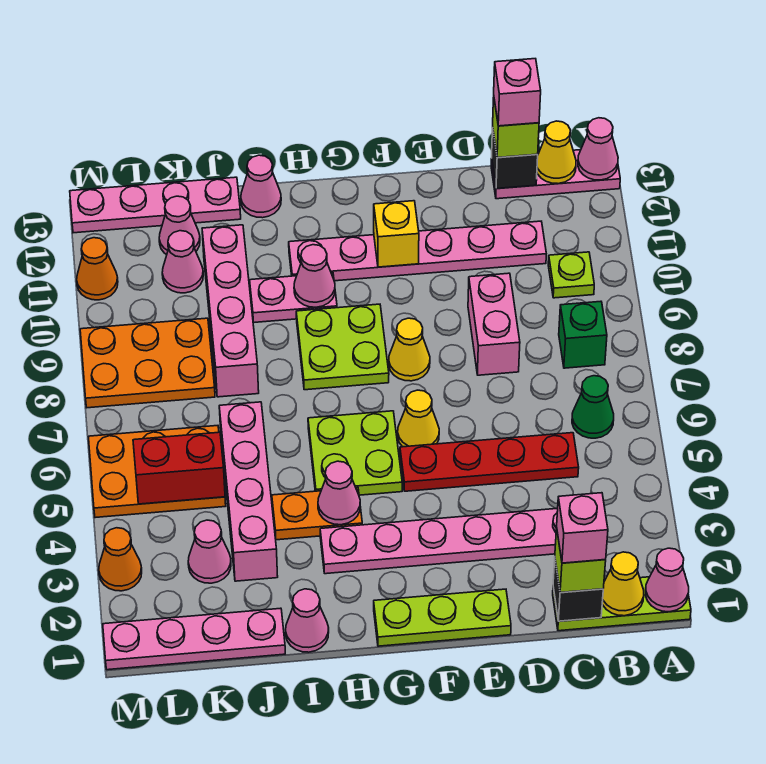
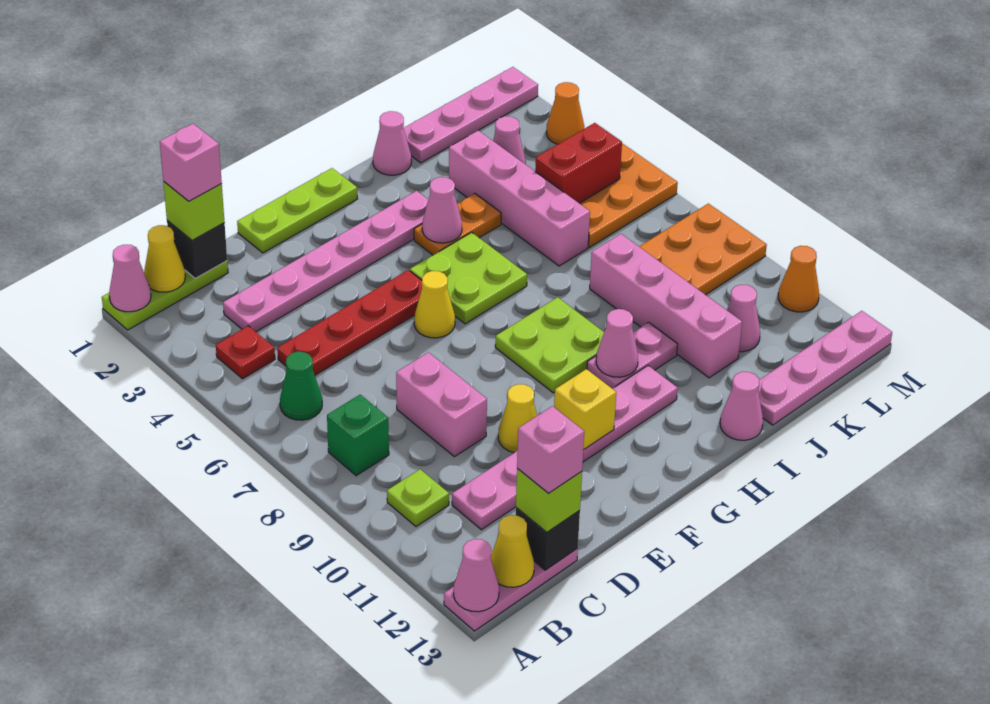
none -> red 1x1 plate [216,326,275,379]
yellow 1x1 cone [389,318,430,381] -> yellow 1x1 cone moved to [498,384,537,453]
pink 1x1 cone [159,196,200,255] -> none

